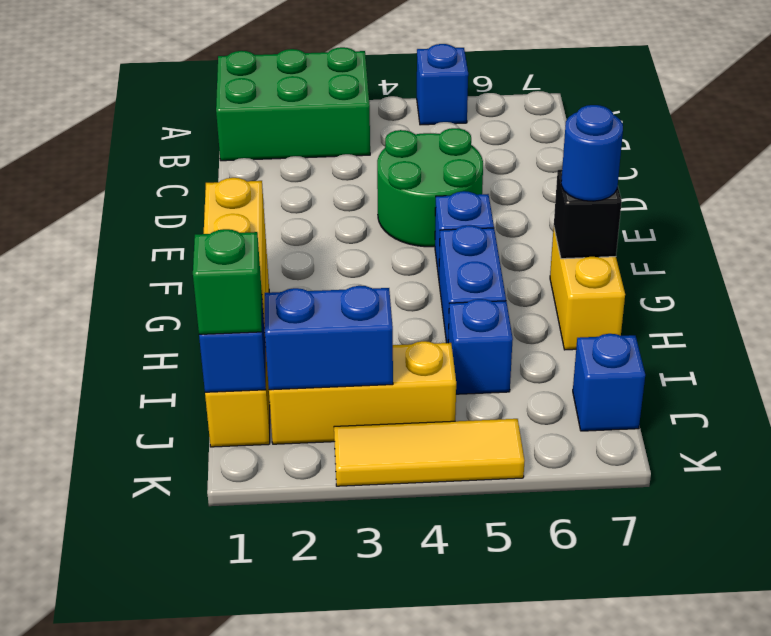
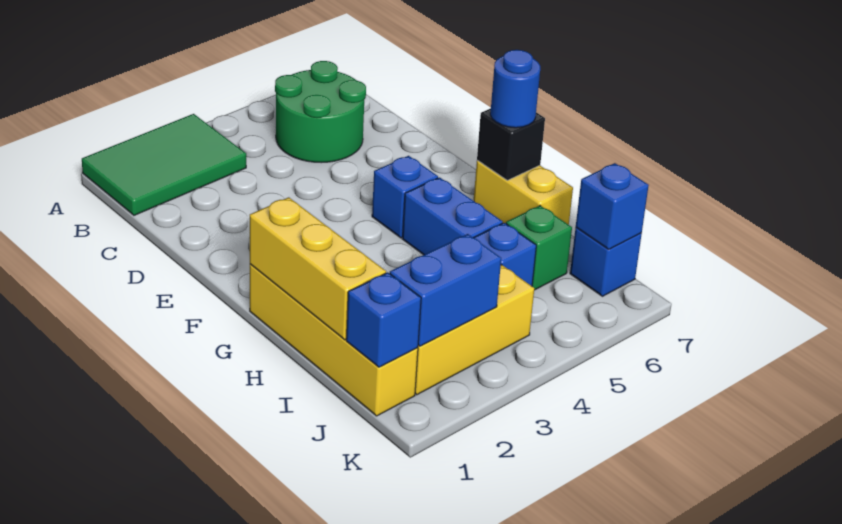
green 2x3 brick [216,47,370,161] -> green 2x3 tile [82,114,246,215]
blue 1x1 brick [417,44,468,125] -> blue 1x1 brick moved to [576,163,649,249]
green 2x2 round brick [377,128,483,247] -> green 2x2 round brick moved to [275,61,366,163]
green 1x1 brick [193,229,262,334] -> green 1x1 brick moved to [506,206,572,290]
yellow 1x3 tile [334,419,524,486] -> none

